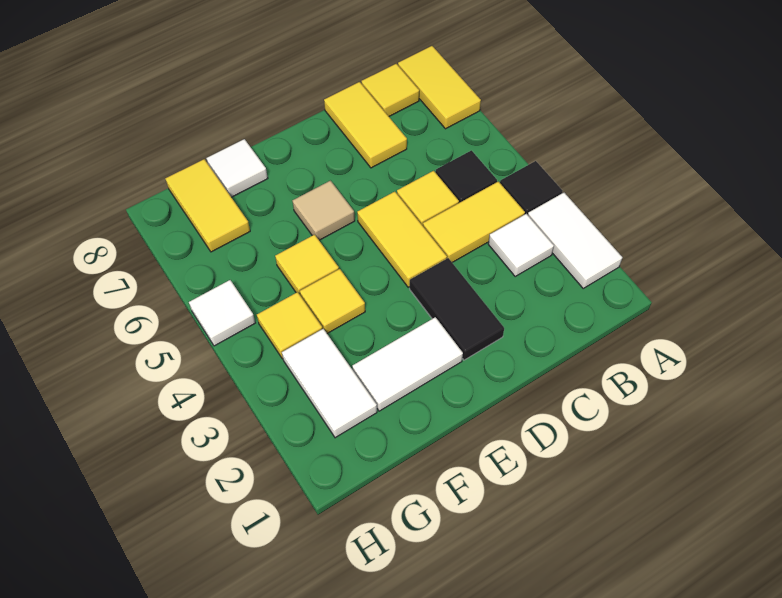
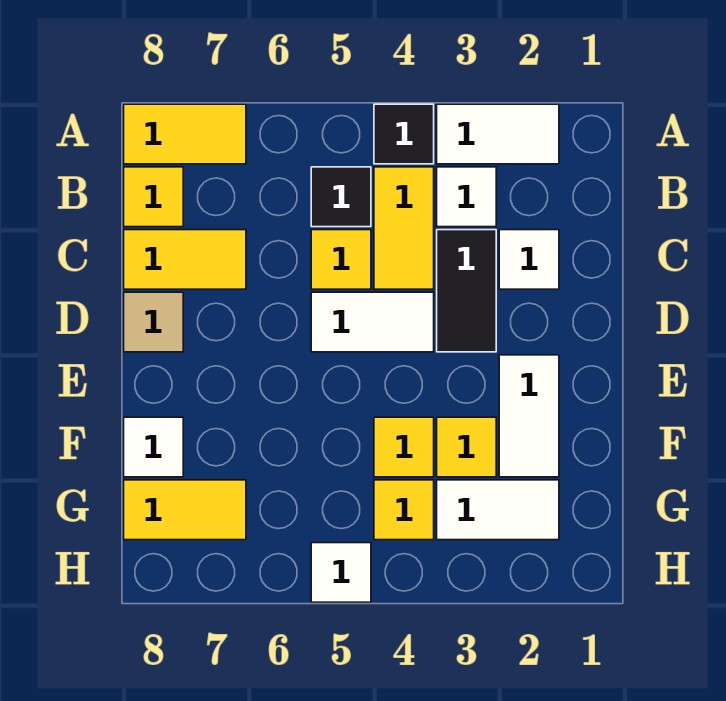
none -> white 1x1 tile [499,230,559,289]
black 1x2 tile [410,258,504,360] -> black 1x2 tile turned to [437,230,496,352]
yellow 1x2 tile [357,192,447,287] -> white 1x2 tile [311,292,434,352]
tan 1x1 tile [292,181,355,240] -> tan 1x1 tile moved to [124,292,183,352]
yellow 1x1 tile [275,235,339,294] -> yellow 1x1 tile moved to [437,417,496,477]

